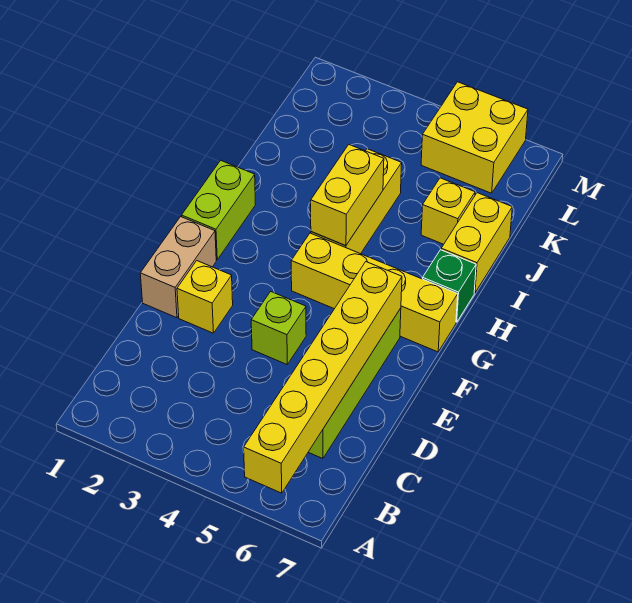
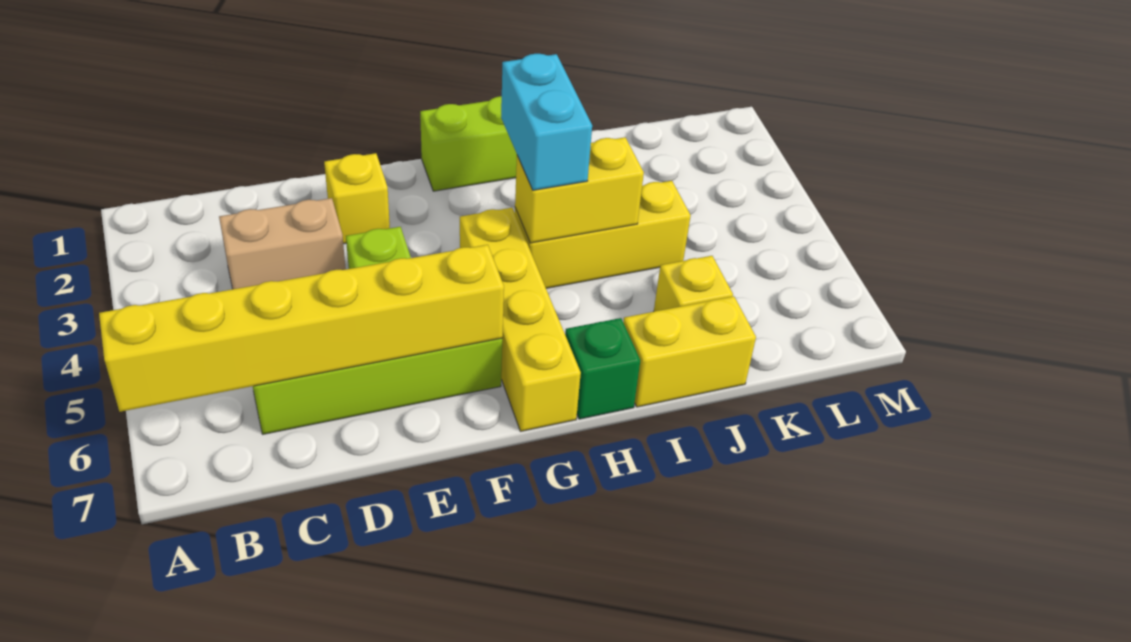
tan 1x2 brick [140,217,216,318] -> tan 1x2 brick moved to [219,198,346,289]
none -> cyan 1x2 brick [501,54,592,190]
yellow 2x2 brick [421,82,528,193] -> none

